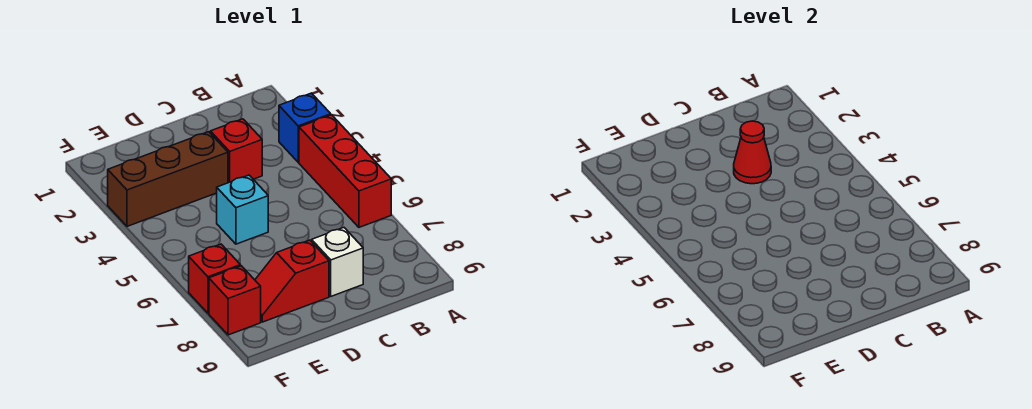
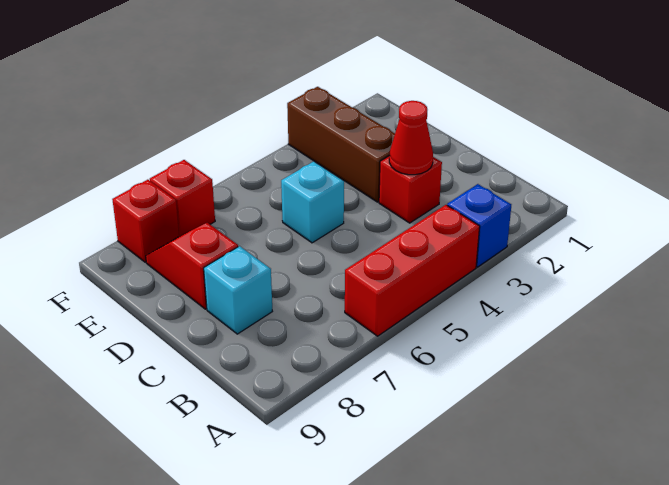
white 1x1 brick [312,228,363,296] -> cyan 1x1 brick [204,246,272,334]

